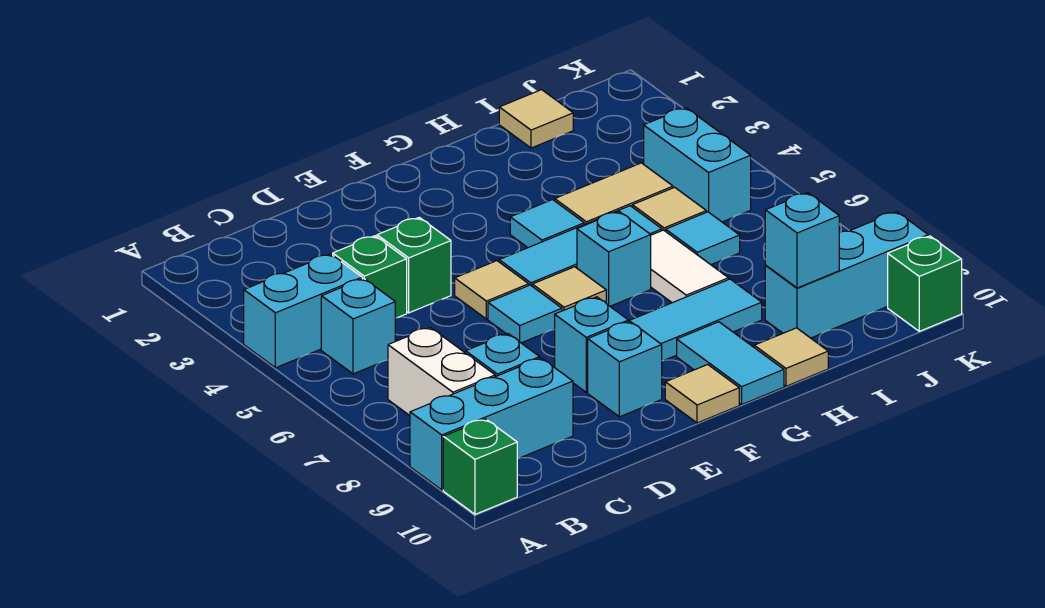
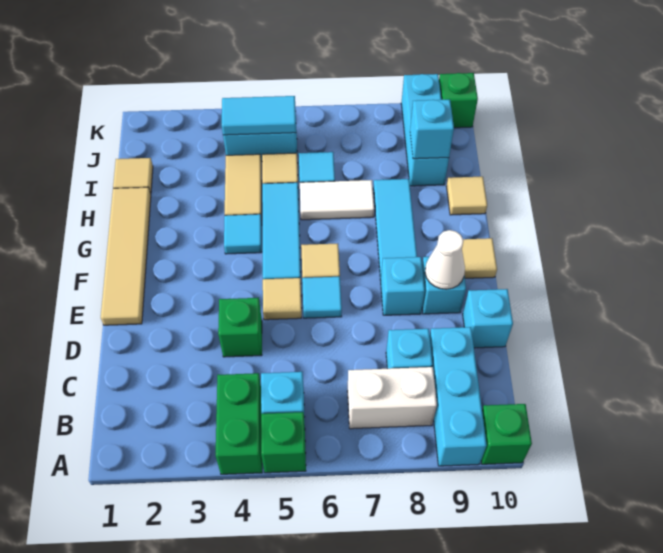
cyan 1x2 brick [244,254,362,368] -> green 1x2 brick [216,373,262,474]
green 1x1 brick [333,236,407,318] -> green 1x1 brick moved to [261,412,306,473]
none -> tan 1x4 tile [101,187,151,325]
none -> white 1x1 cone [425,230,465,289]
cyan 1x1 brick [577,212,651,306] -> cyan 1x1 brick moved to [463,289,513,348]
cyan 1x2 tile [677,322,784,405] -> cyan 1x2 tile moved to [222,96,296,135]

